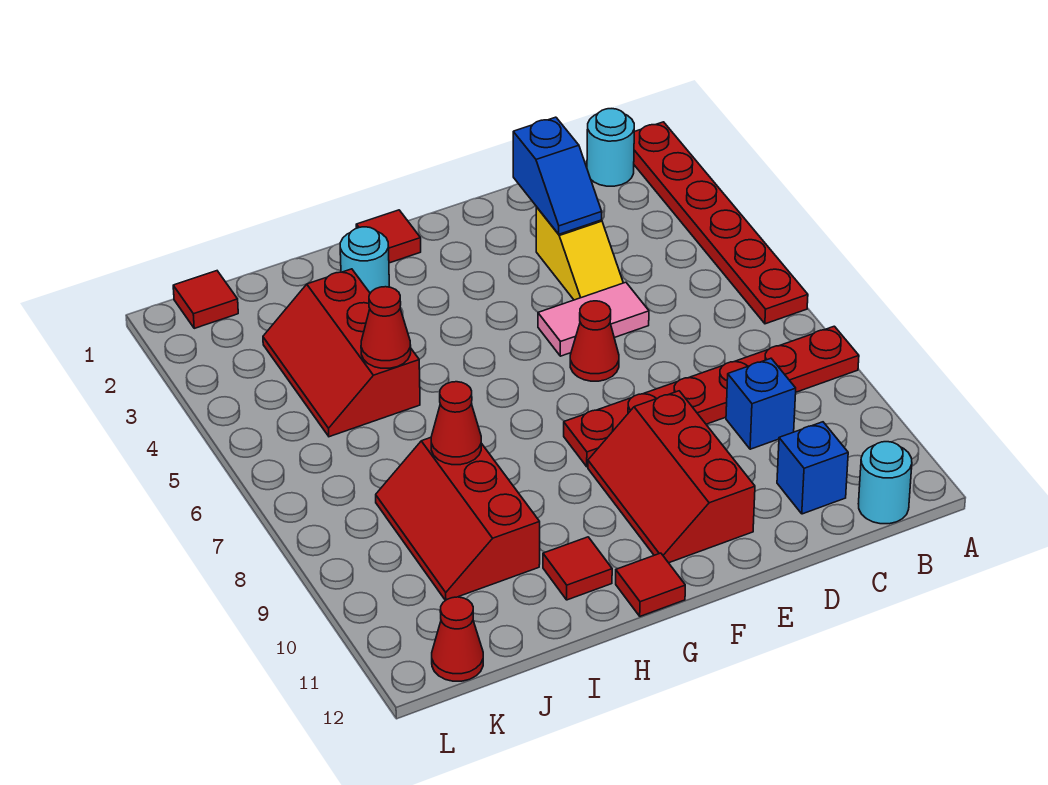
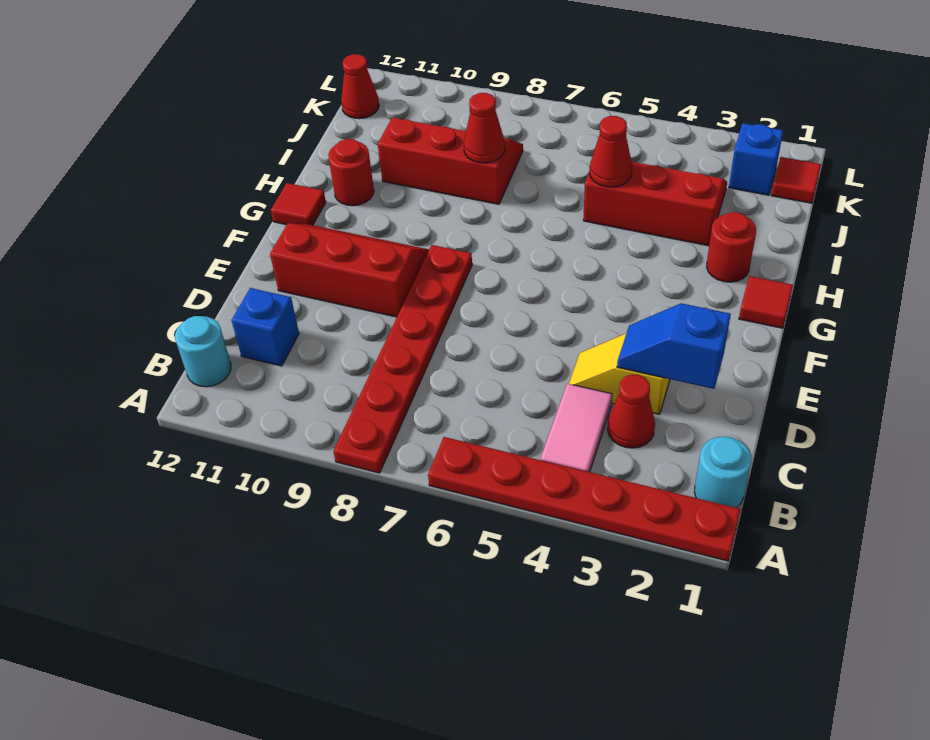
blue 1x1 brick [726,358,796,449] -> blue 1x1 brick moved to [729,123,783,195]
pink 1x2 tile [538,282,649,356] -> pink 1x2 tile moved to [541,384,612,472]
red 1x1 cone [570,301,619,381] -> red 1x1 cone moved to [607,375,655,448]
cyan 1x1 round brick [340,227,389,293] -> red 1x1 round brick [707,212,756,282]
red 1x1 tile [543,537,612,600] -> red 1x1 round brick [328,139,374,206]

